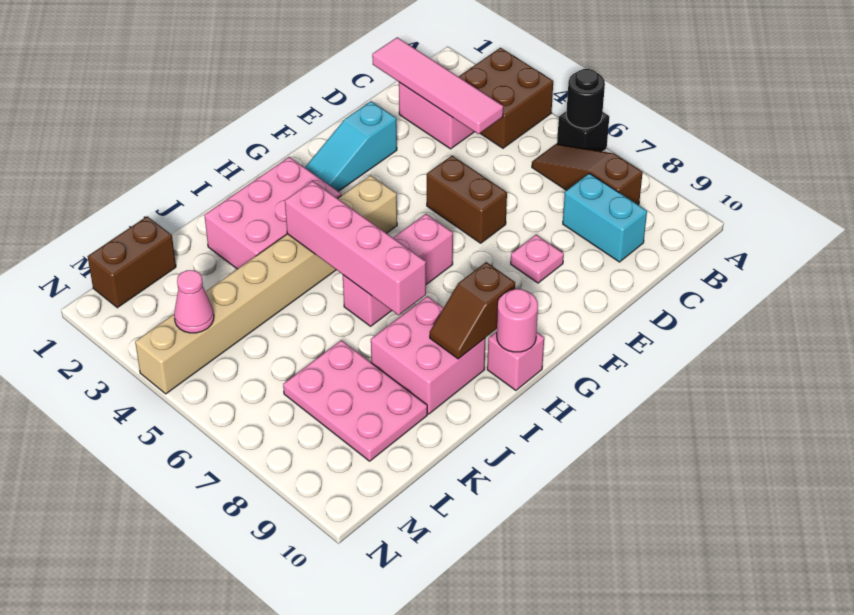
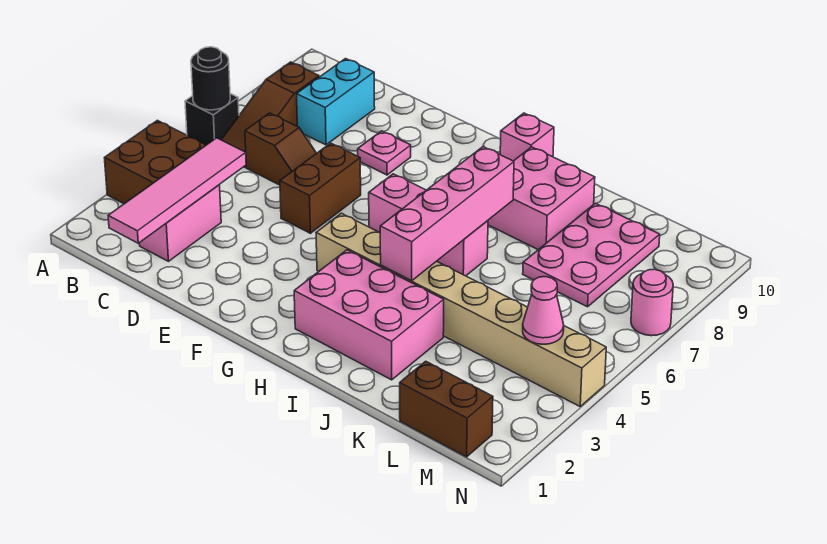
cyan 1x3 slope [305,101,397,191] -> none
brown 1x2 slope [430,262,515,359] -> brown 1x2 slope moved to [245,113,316,185]
pink 1x1 round brick [497,289,538,352] -> pink 1x1 round brick moved to [631,269,673,336]

